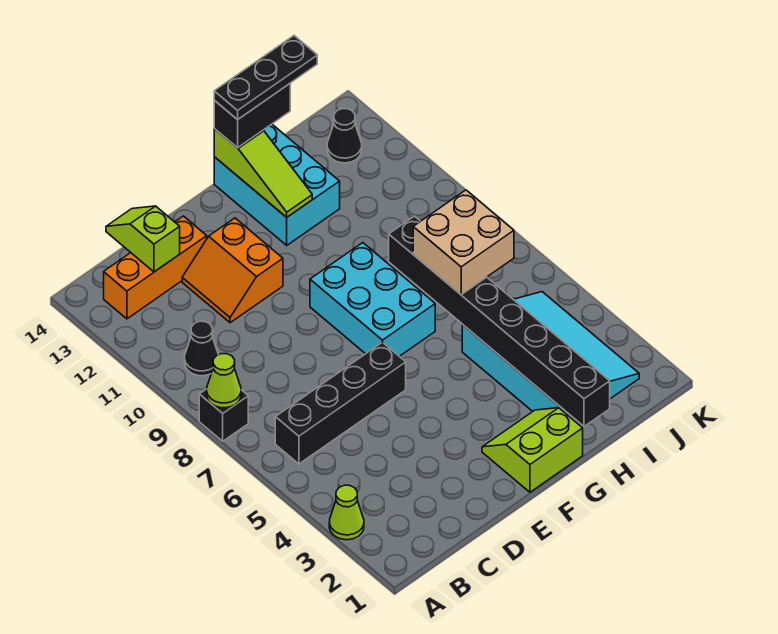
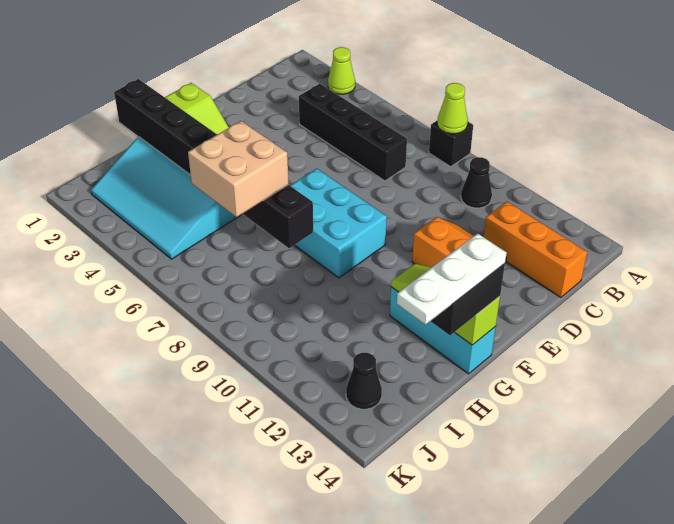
black 1x4 brick [275,342,406,464] -> black 1x4 brick turned to [299,84,407,181]
orange 1x3 brick [104,216,207,319] -> orange 1x3 brick turned to [484,202,587,298]
lime 1x2 slope [106,206,180,272] -> none
cyan 2x3 brick [214,124,340,245] -> cyan 1x3 brick [390,287,496,374]
black 1x3 plate [214,36,317,120] -> white 1x3 plate [397,233,506,325]

